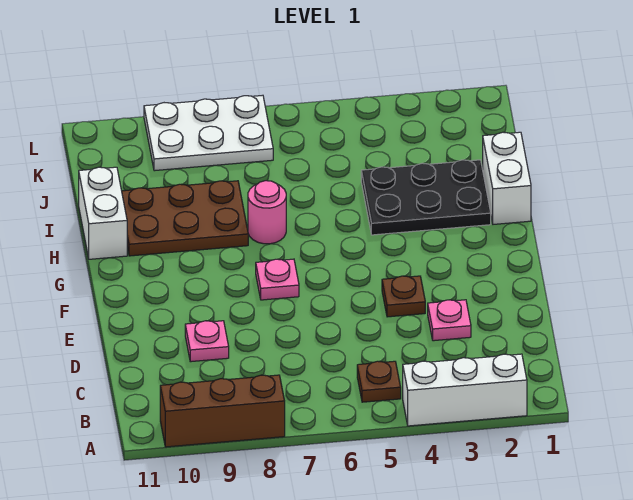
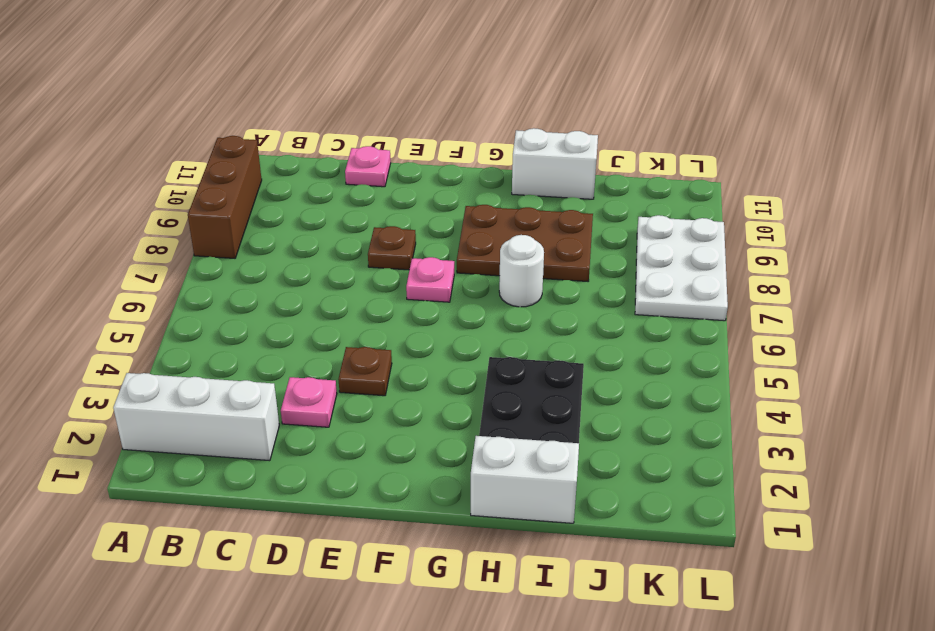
white 1x3 brick [403,354,527,426] -> white 1x3 brick turned to [113,373,279,461]
brown 1x1 plate [357,361,401,402] -> brown 1x1 plate moved to [368,226,416,270]
pink 1x1 plate [185,321,229,362] -> pink 1x1 plate moved to [345,146,391,187]
pink 1x1 round brick [248,181,286,244] -> white 1x1 round brick [499,235,544,307]
brown 2x3 plate [122,181,248,256] -> brown 2x3 plate turned to [457,205,593,281]

